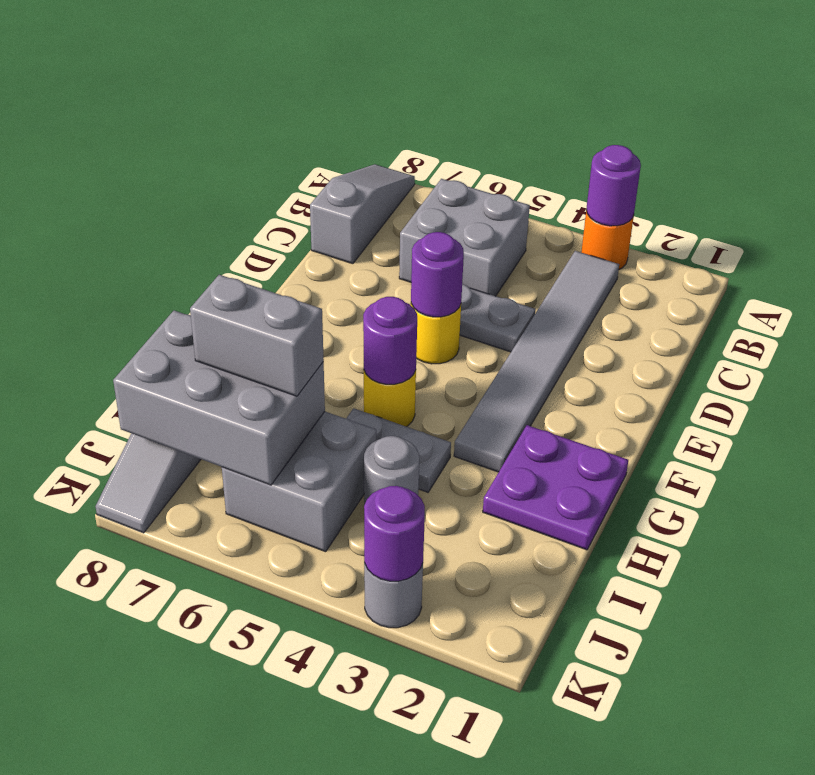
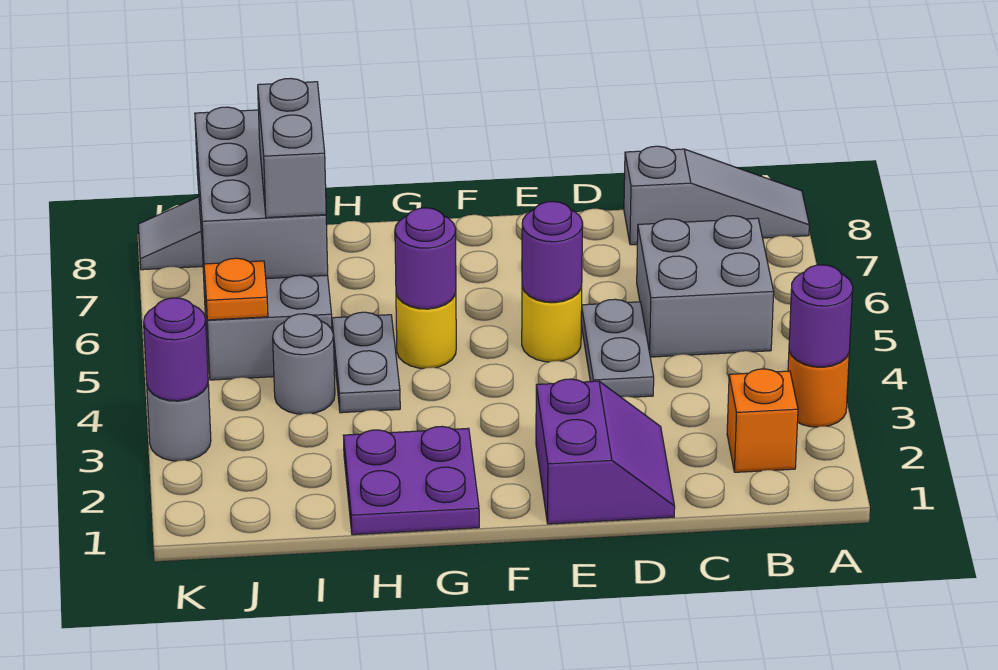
none -> orange 1x1 brick [727,369,798,472]
grey 1x6 tile [454,251,619,472] -> none
none -> purple 2x2 slope [536,379,675,524]
none -> orange 1x1 plate [204,258,268,320]

